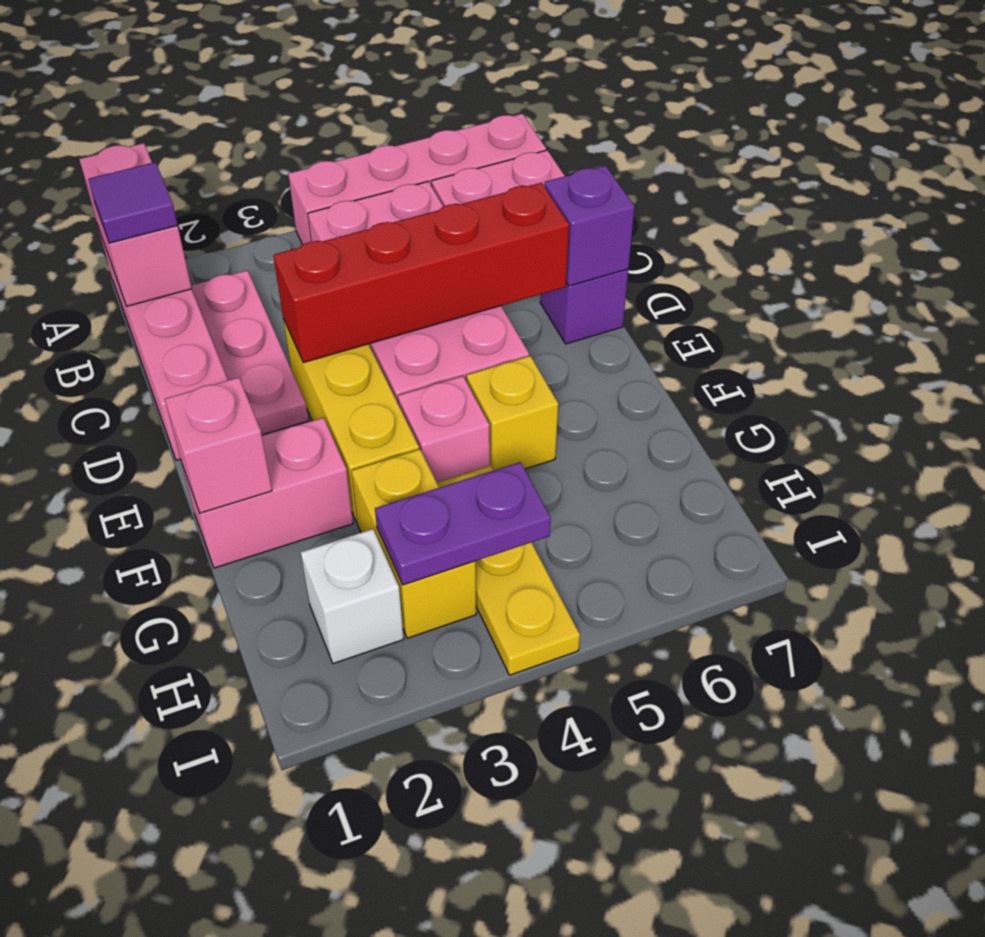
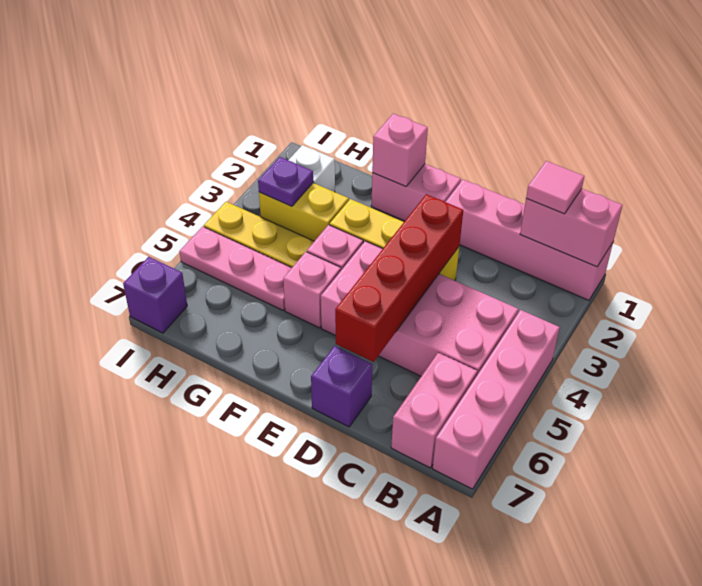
purple 1x1 tile [88,162,178,243] -> pink 1x1 tile [526,161,584,214]
pink 1x3 plate [191,270,308,435] -> pink 1x3 plate moved to [179,227,291,310]
purple 1x1 brick [545,166,635,286] -> purple 1x1 brick moved to [123,257,187,333]
pink 1x2 brick [182,418,353,568] -> pink 1x2 brick turned to [371,164,461,221]
yellow 1x1 brick [466,356,558,470] -> pink 1x1 brick [283,252,341,328]
purple 1x2 plate [375,462,551,585] -> purple 1x1 plate [258,157,313,206]

